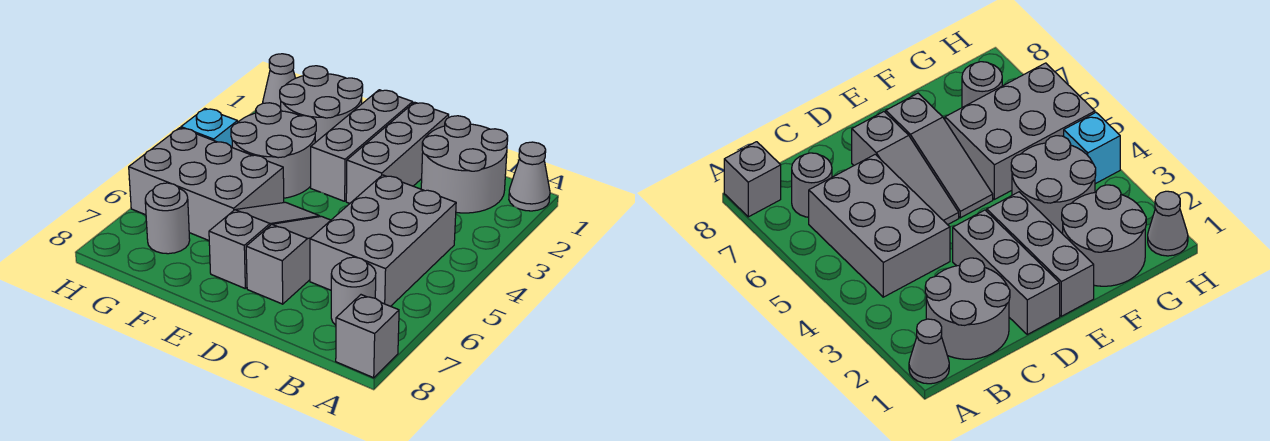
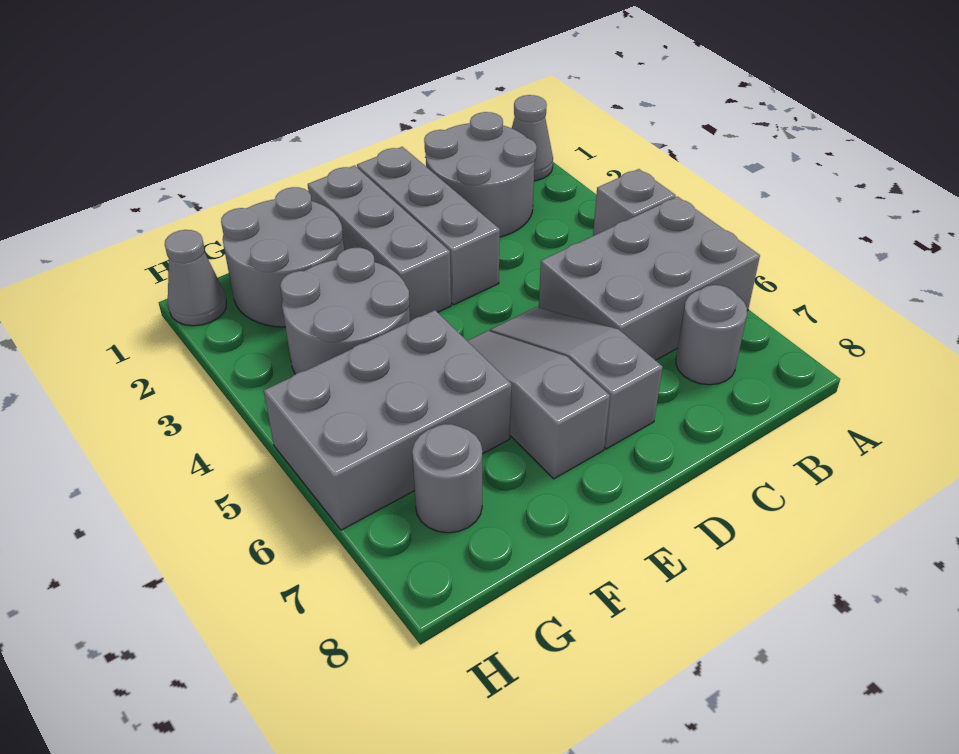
grey 1x1 brick [336,295,399,378] -> grey 1x1 brick moved to [593,169,676,236]
grey 2x3 brick [310,175,456,306] -> grey 2x3 brick turned to [539,197,760,360]
cyan 1x1 brick [181,109,238,147] -> none

